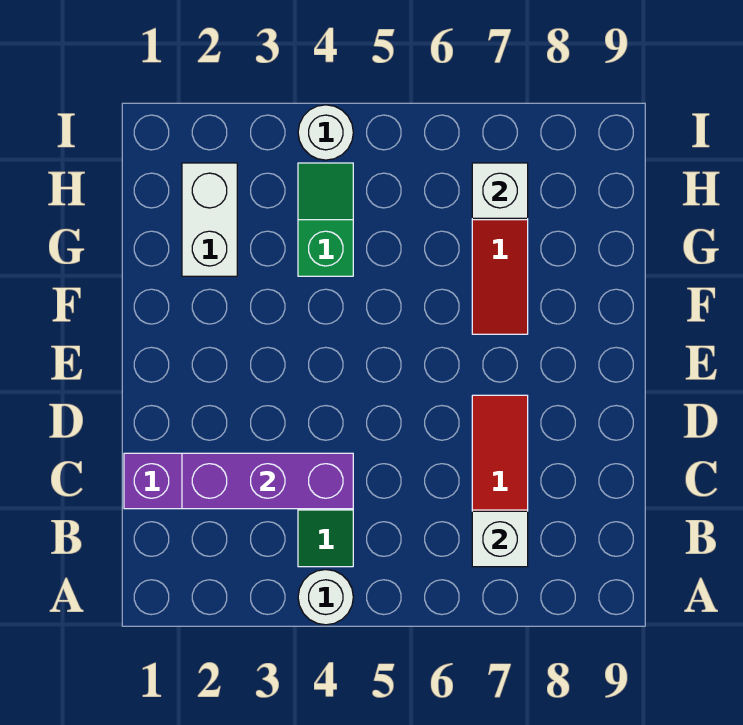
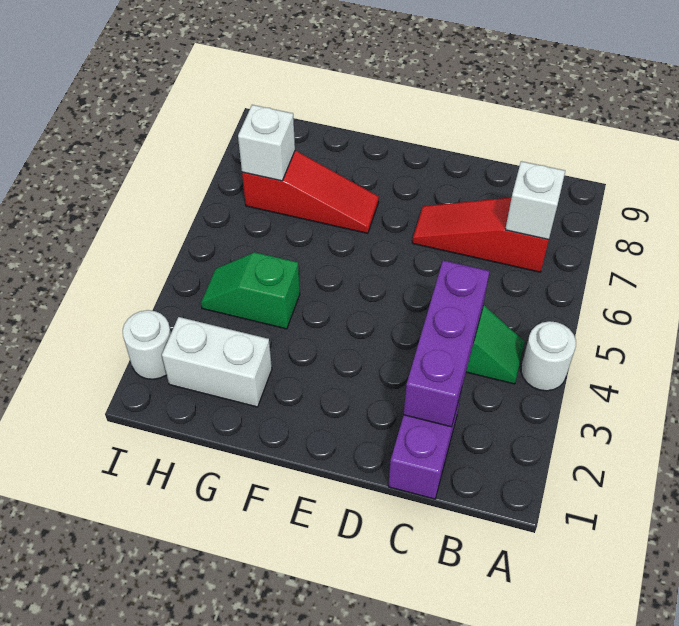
white 1x1 round brick [298,105,353,160] -> white 1x1 round brick moved to [123,310,171,379]

